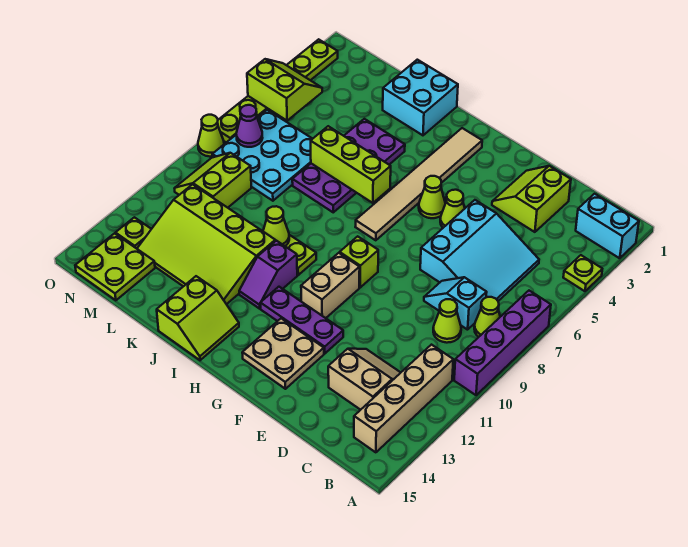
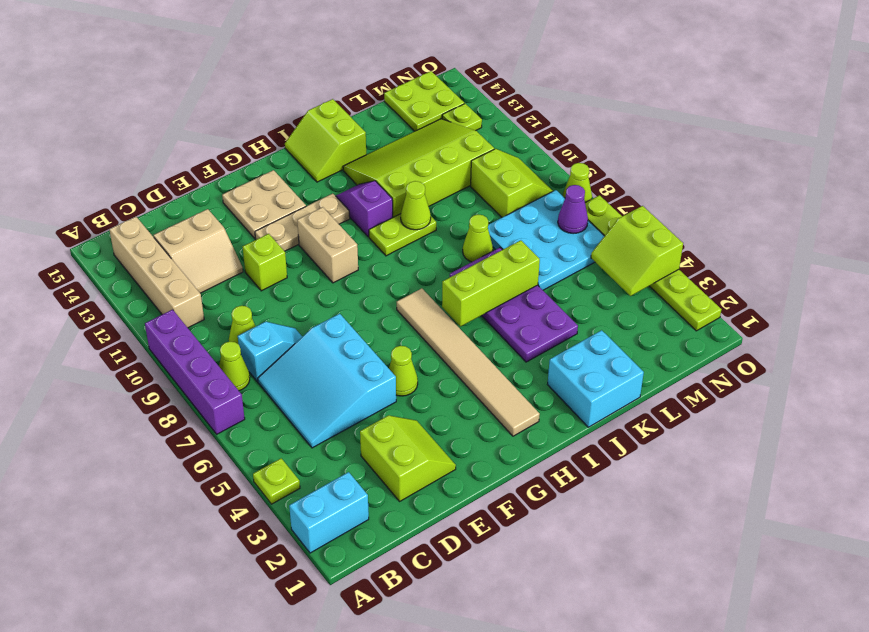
purple 1x3 plate [260,287,343,354] -> tan 1x3 plate [255,194,350,251]
lime 1x1 cone [419,176,445,218] -> lime 1x1 cone moved to [463,215,493,262]
lime 1x1 brick [340,236,378,287] -> lime 1x1 brick moved to [243,234,287,291]
lime 2x2 slope [247,59,322,121] -> lime 2x2 slope turned to [591,206,683,296]

